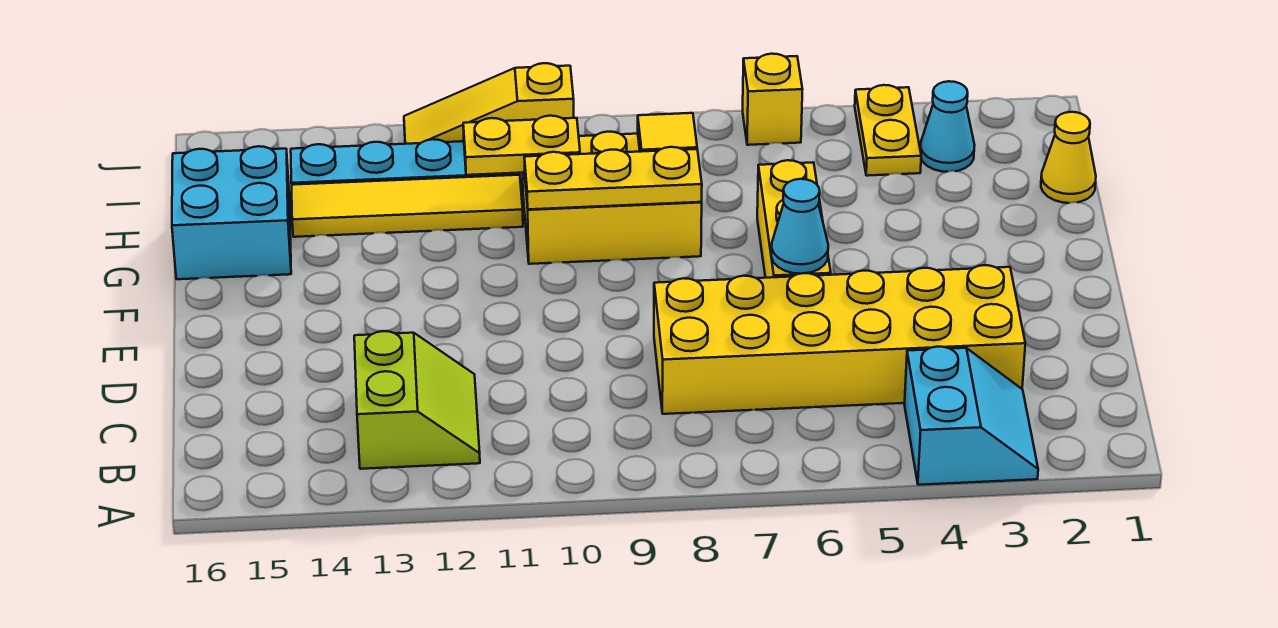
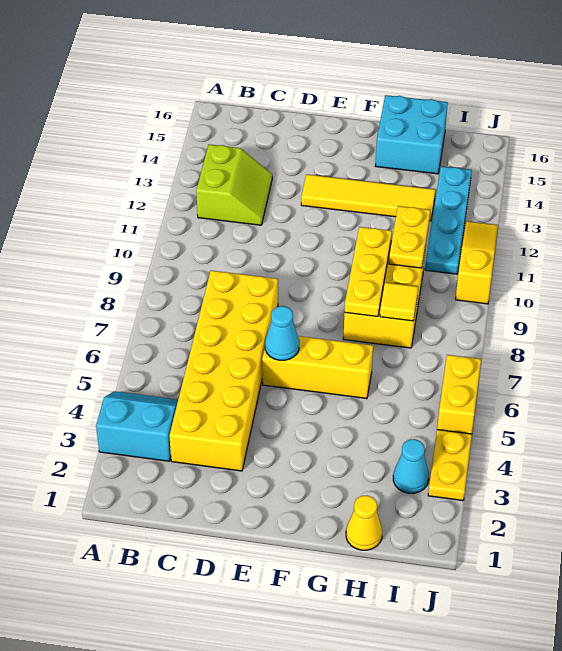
cyan 2x2 slope [904,347,1038,485] -> cyan 2x2 slope turned to [96,391,178,461]
lime 2x2 slope [354,331,480,469] -> lime 2x2 slope turned to [196,144,272,225]
yellow 1x4 tile [292,175,523,237] -> yellow 1x4 tile turned to [301,174,435,221]
yellow 1x2 plate [855,85,921,176] -> yellow 1x2 plate turned to [428,430,472,501]
yellow 1x1 brick [743,54,802,145] -> yellow 1x2 brick [437,355,481,434]

